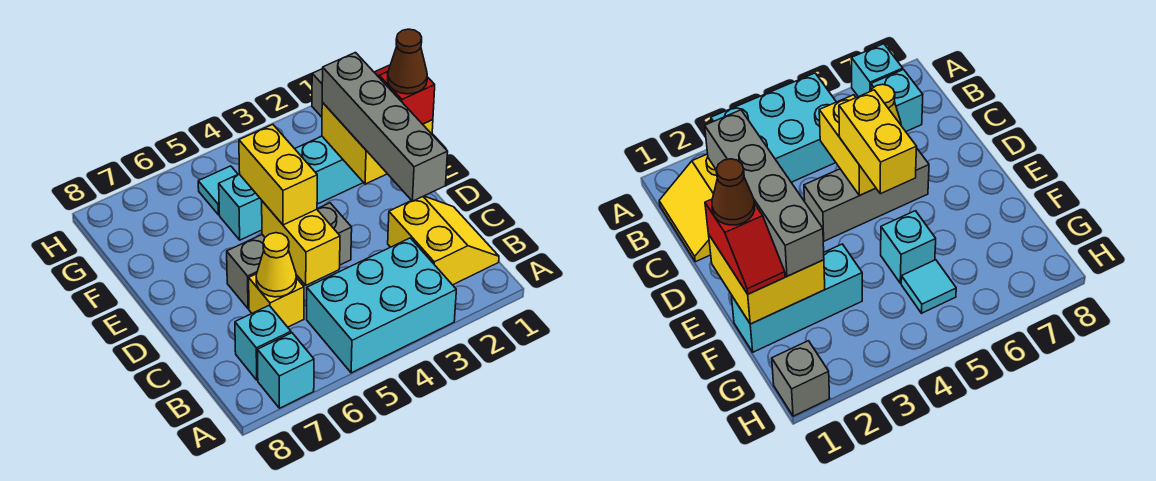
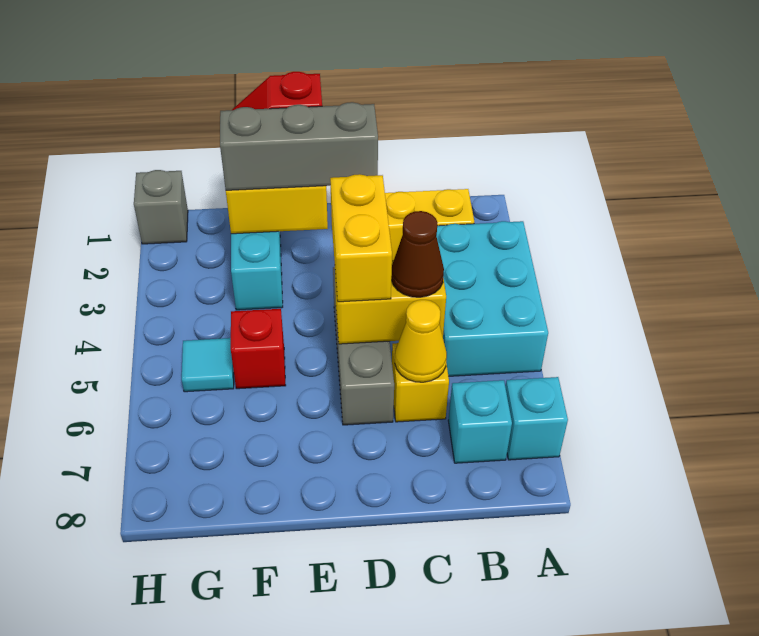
grey 1x4 brick [322,53,448,201] -> grey 1x3 brick [220,102,378,190]
yellow 1x2 brick [239,125,317,225] -> yellow 1x2 brick turned to [330,174,392,302]
brown 1x1 cone [388,29,427,94] -> brown 1x1 cone moved to [391,211,444,297]
cyan 1x1 brick [219,174,262,240] -> red 1x1 brick [231,309,286,389]

